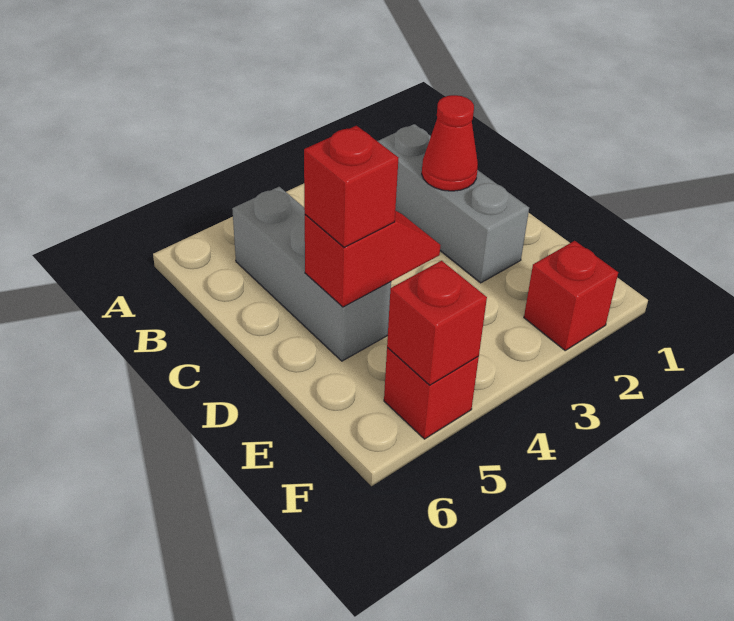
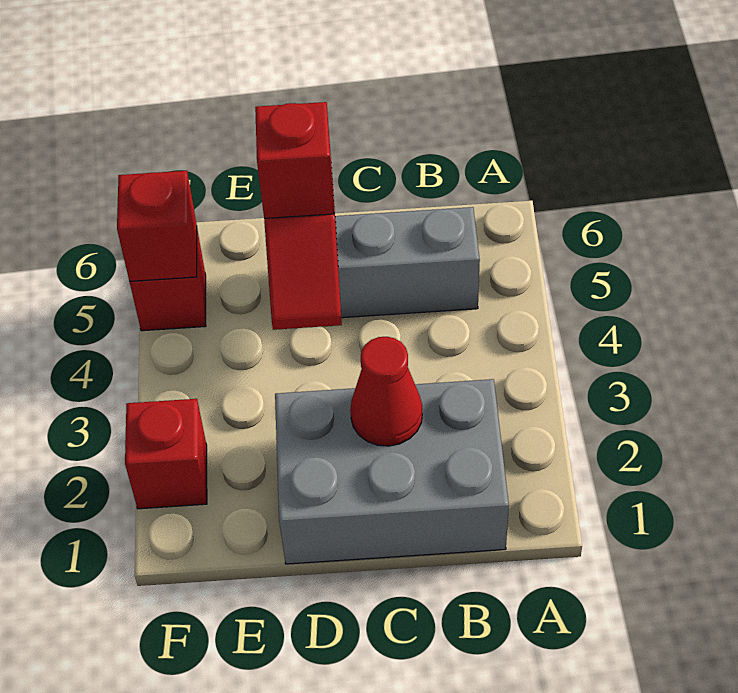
grey 1x3 brick [378,124,529,283] -> grey 2x3 brick [275,379,509,564]

